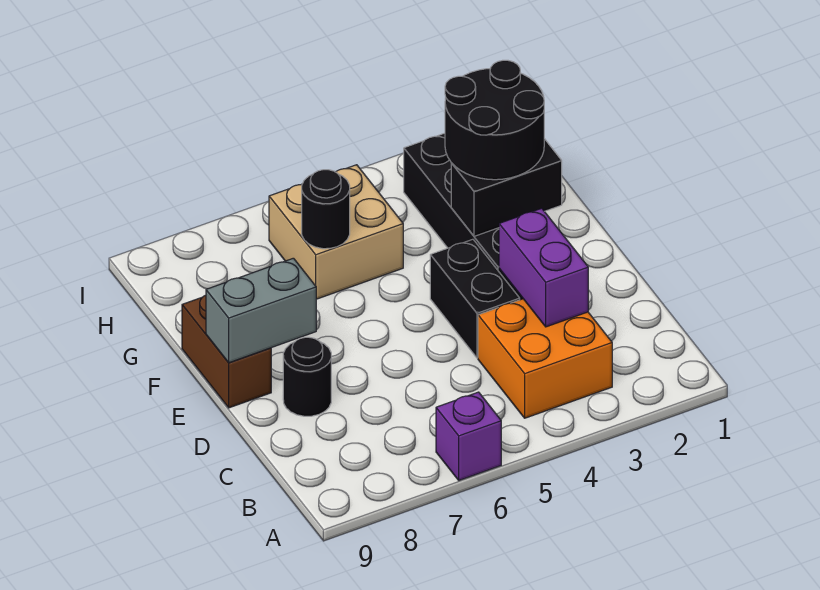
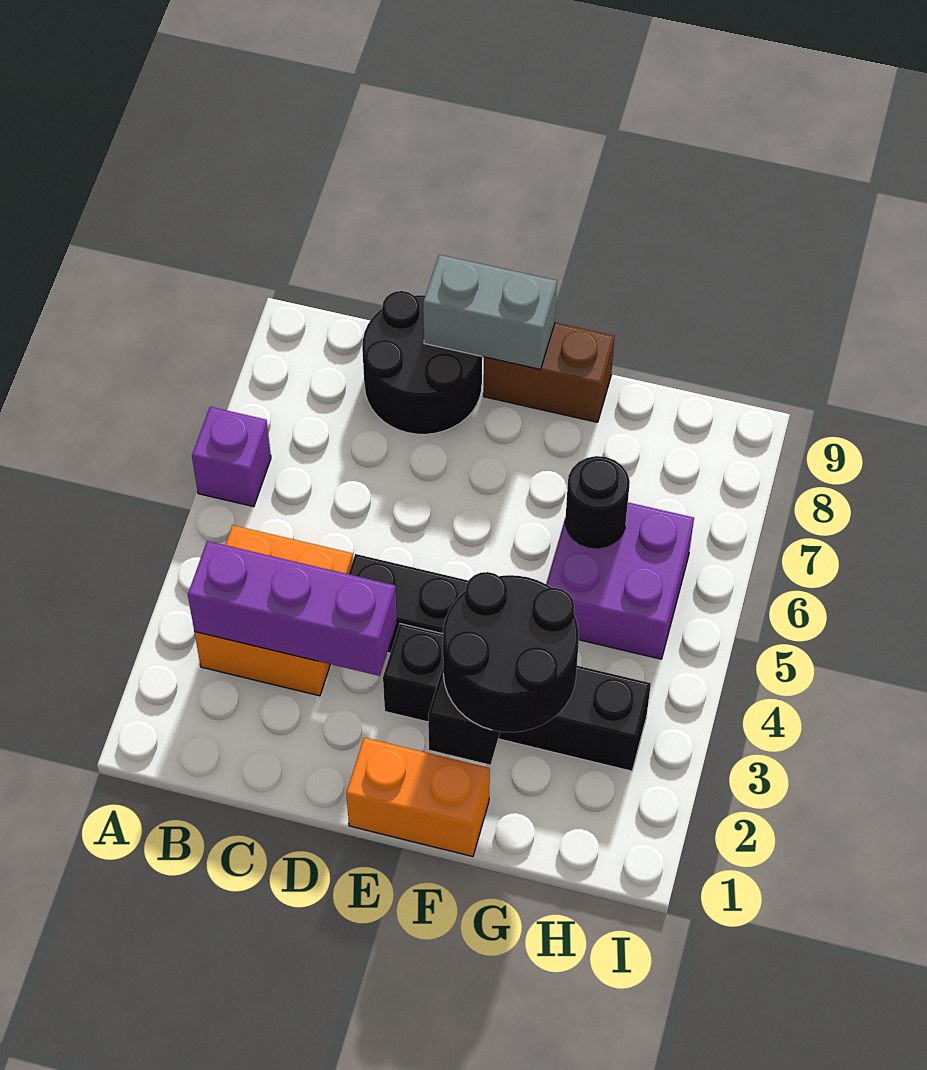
purple 1x2 brick [499,208,588,327] -> purple 1x3 brick [188,541,397,676]
black 1x1 round brick [283,337,331,416] -> black 2x2 round brick [362,291,482,434]
none -> orange 1x2 brick [346,738,490,857]
grey 1x2 brick [206,258,316,363] -> grey 1x2 brick turned to [423,255,557,369]
tan 2x2 brick [269,165,403,299] -> purple 2x2 brick [546,502,694,659]

